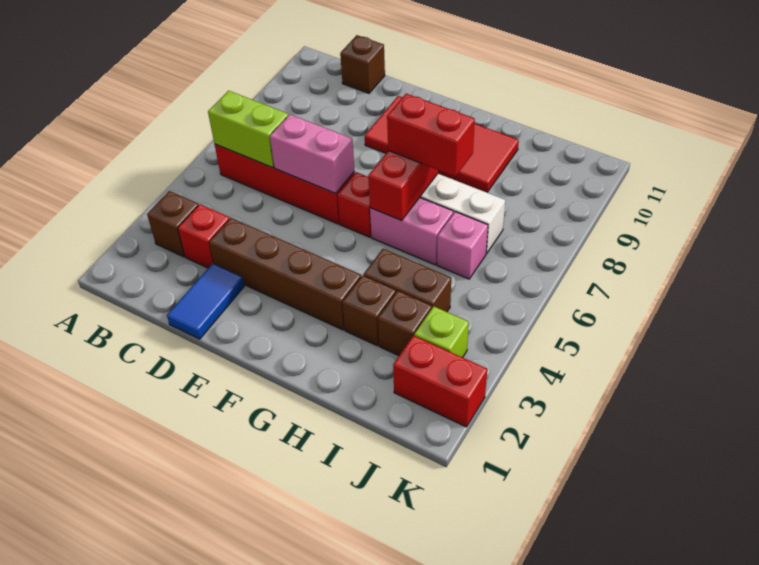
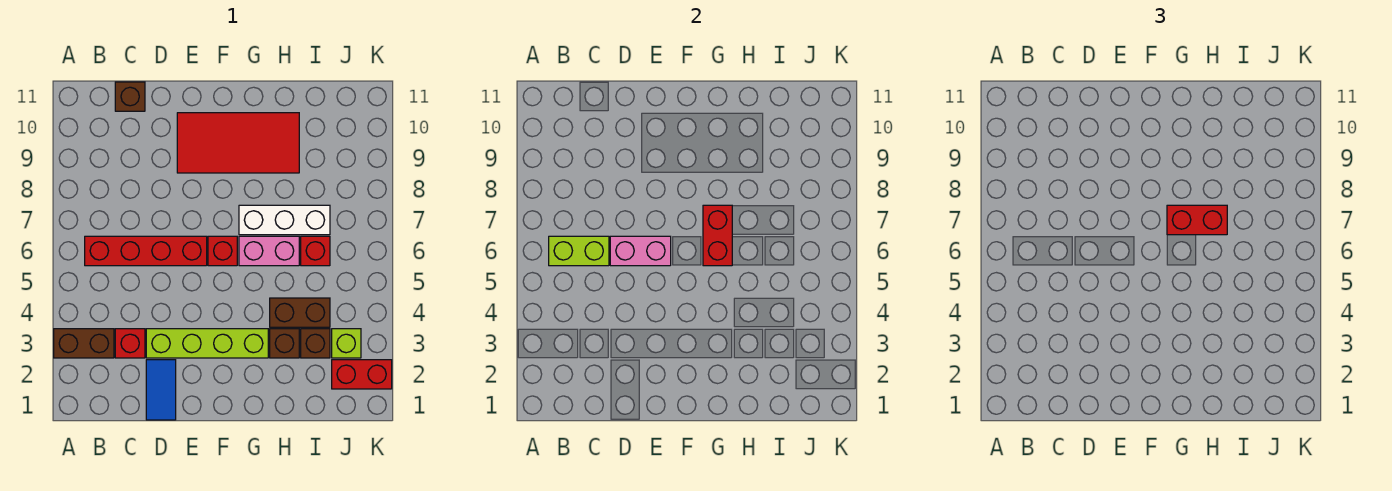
brown 1x1 brick [147,191,198,257] -> brown 1x2 brick [54,329,114,358]
brown 1x4 brick [209,218,361,330] -> lime 1x4 brick [146,329,268,358]
pink 1x1 brick [437,212,488,279] -> red 1x1 brick [301,236,330,266]

